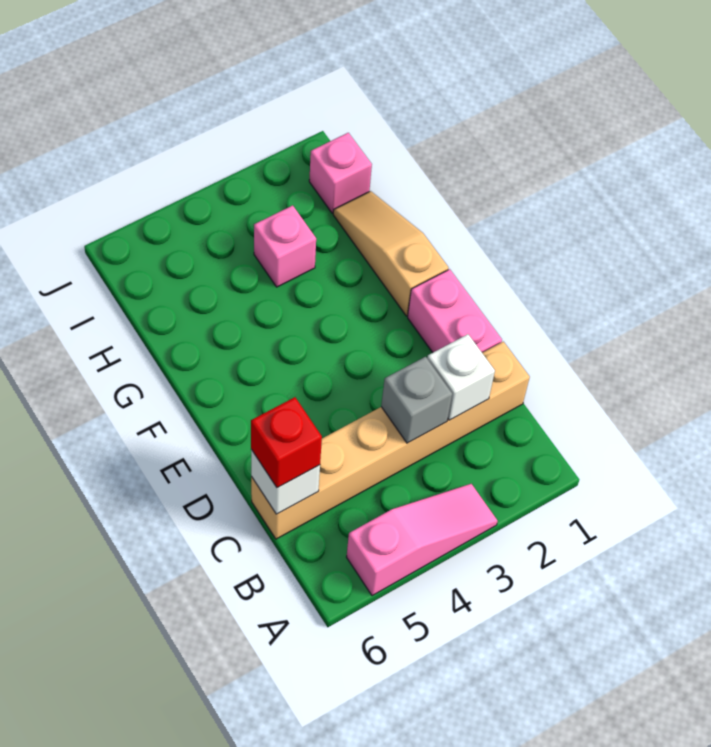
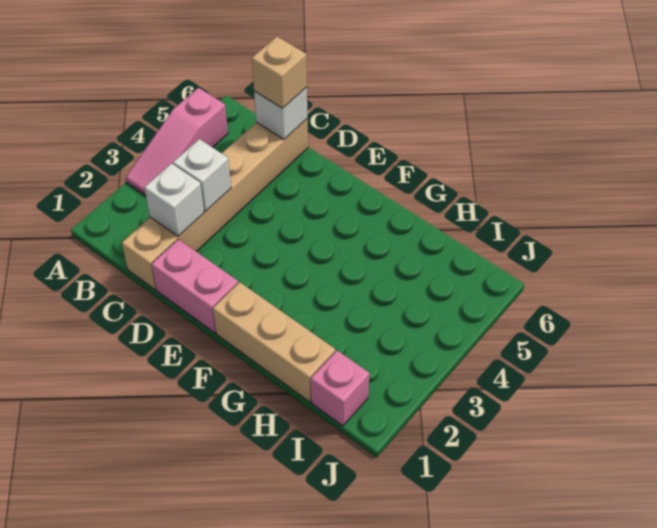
grey 1x1 brick [381,357,452,443] -> white 1x1 brick [173,139,231,211]
red 1x1 brick [251,397,322,488] -> tan 1x1 brick [252,37,307,108]
tan 1x3 slope [333,191,448,316] -> tan 1x3 brick [213,282,335,402]
pink 1x1 brick [254,205,316,287] -> none

